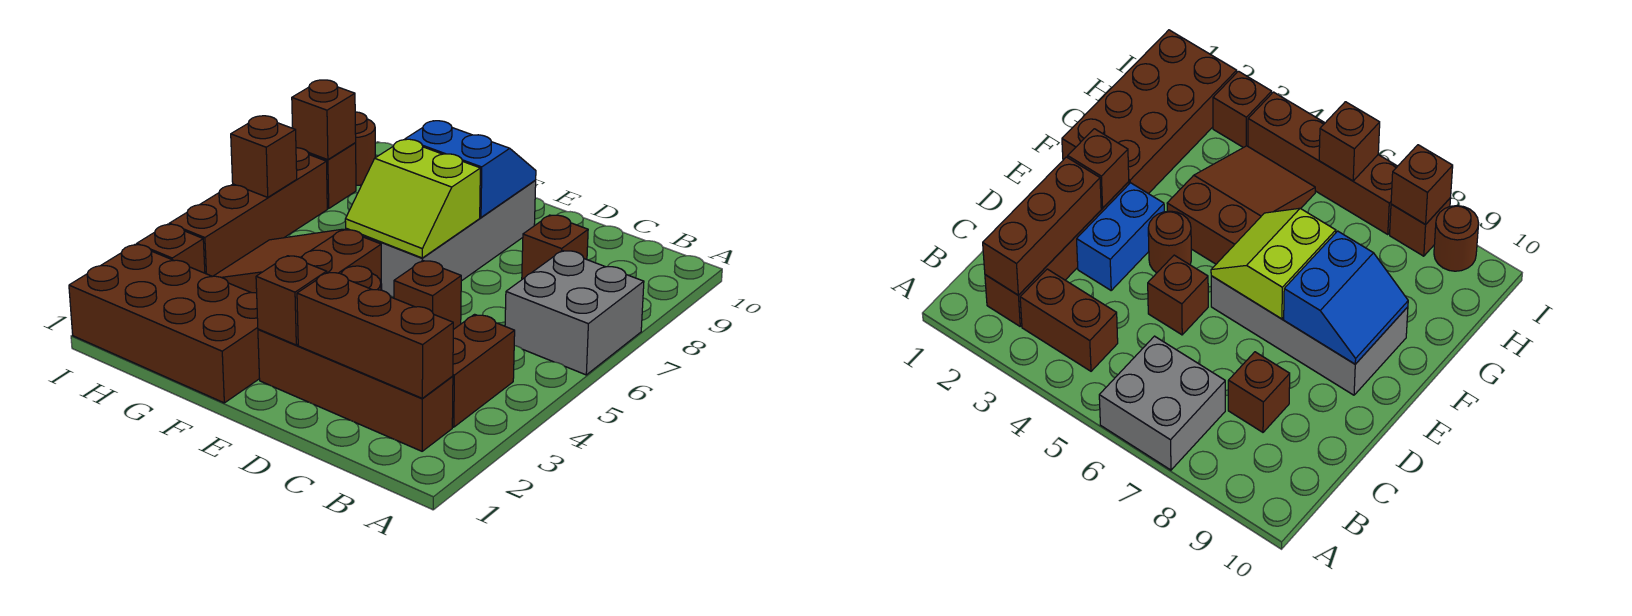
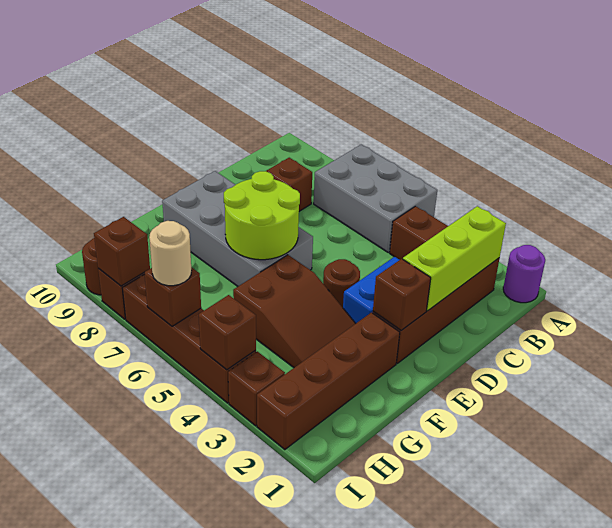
none -> purple 1x1 round brick [503,245,545,303]
grey 2x2 brick [505,250,644,375] -> grey 2x3 brick [314,145,437,252]
brown 1x3 brick [297,272,453,398] -> lime 1x3 brick [403,206,506,311]
brown 1x1 brick [394,261,461,330] -> brown 1x1 brick moved to [199,295,256,370]
lime 2x2 slope [345,139,480,258] -> lime 2x2 round brick [224,171,300,260]
blue 2x2 slope [405,121,536,217] -> none
brown 2x4 brick [69,245,260,403] -> brown 1x4 brick [257,312,400,450]
brown 2x3 slope [214,229,382,293] -> brown 2x3 slope turned to [233,255,356,368]
none -> tan 1x1 round brick [149,221,191,286]

